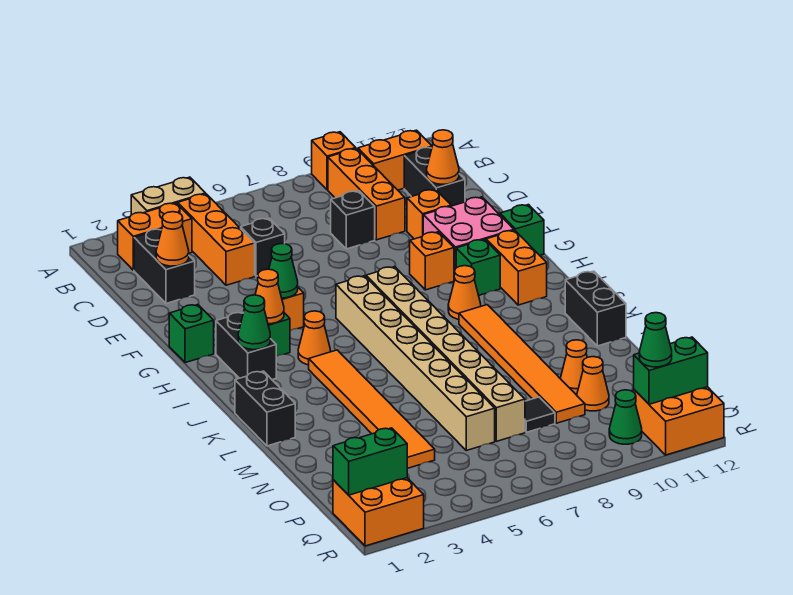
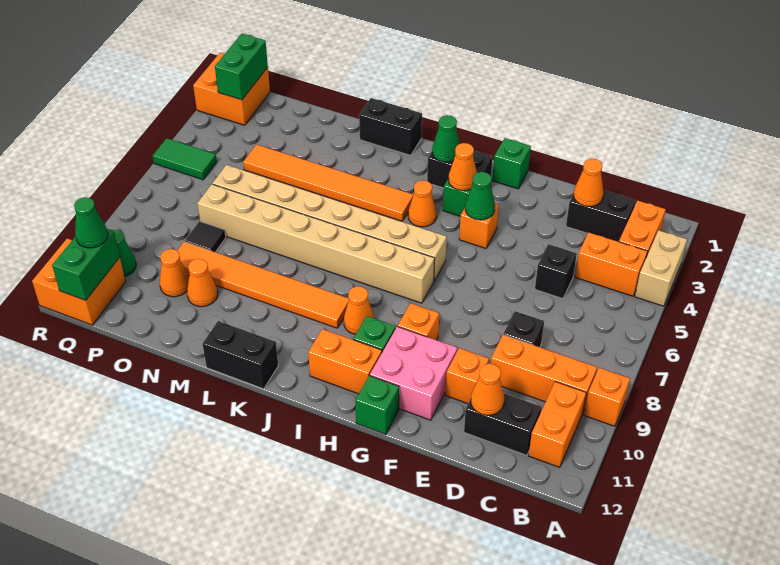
orange 1x3 brick [178,194,255,285] -> orange 1x2 brick [575,233,648,296]
none -> green 1x2 tile [153,138,217,180]

